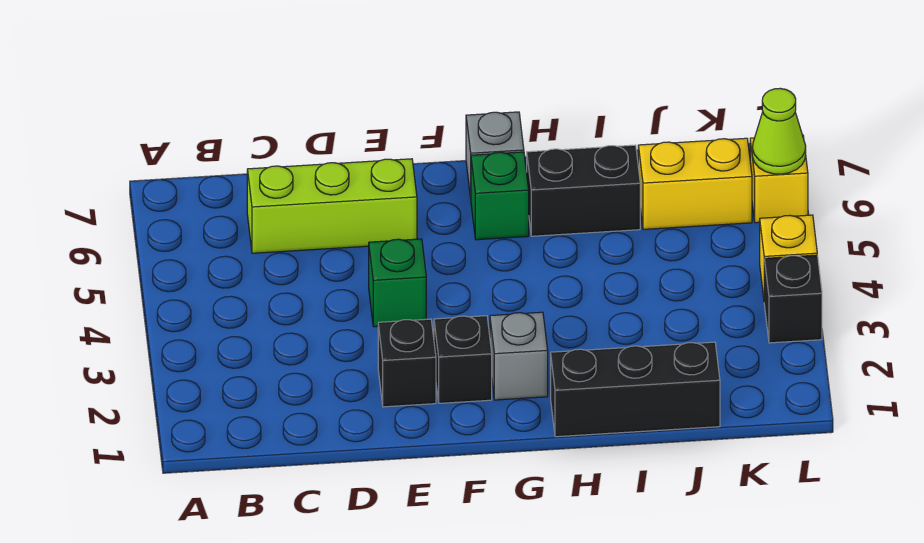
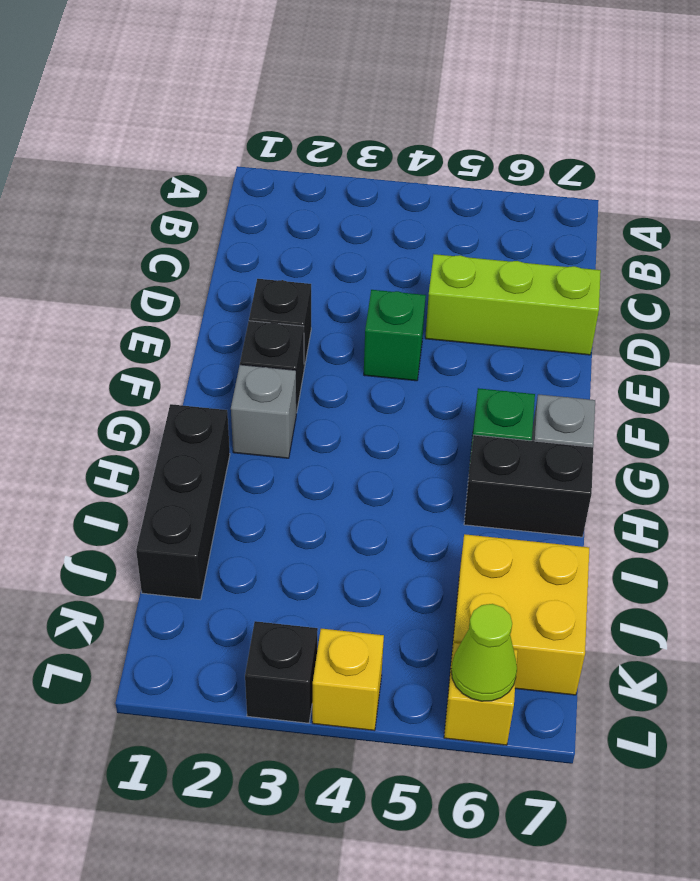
lime 1x3 brick [247,159,417,253] -> lime 1x3 brick turned to [425,254,601,355]
black 1x2 brick [527,145,640,236] -> black 1x2 brick turned to [464,435,593,537]
yellow 1x2 brick [638,138,752,229] -> yellow 2x2 brick [450,534,589,695]

